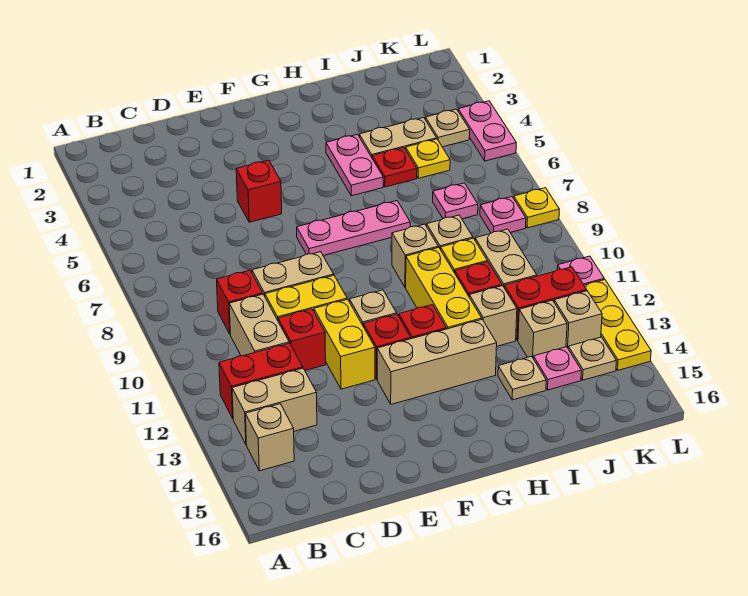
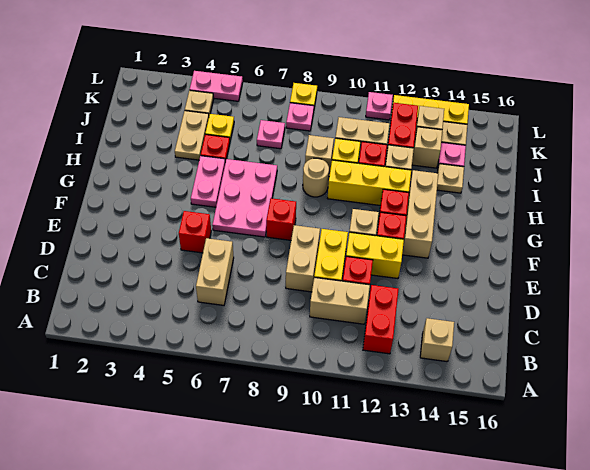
tan 1x2 brick [232,368,317,445] -> tan 1x2 brick moved to [196,238,234,305]
red 1x1 brick [217,270,263,334] -> red 1x1 brick moved to [266,198,296,240]
pink 1x3 plate [297,201,410,255] -> pink 2x3 plate [212,159,277,237]
pink 1x2 plate [326,134,383,196] -> pink 1x2 plate turned to [191,156,225,207]
tan 1x1 brick [392,224,438,288] -> tan 1x1 round brick [303,158,329,197]

